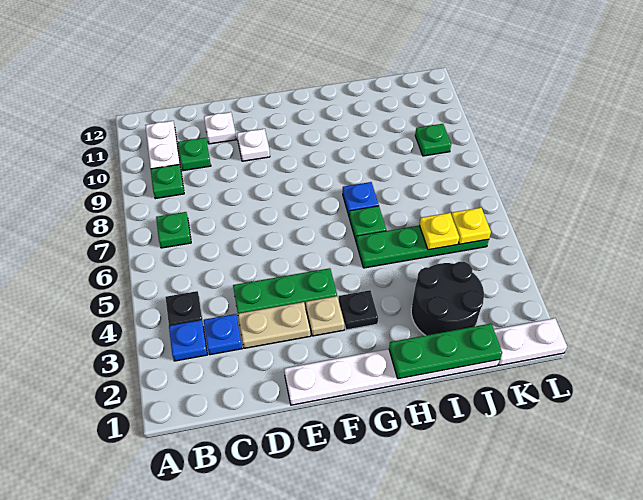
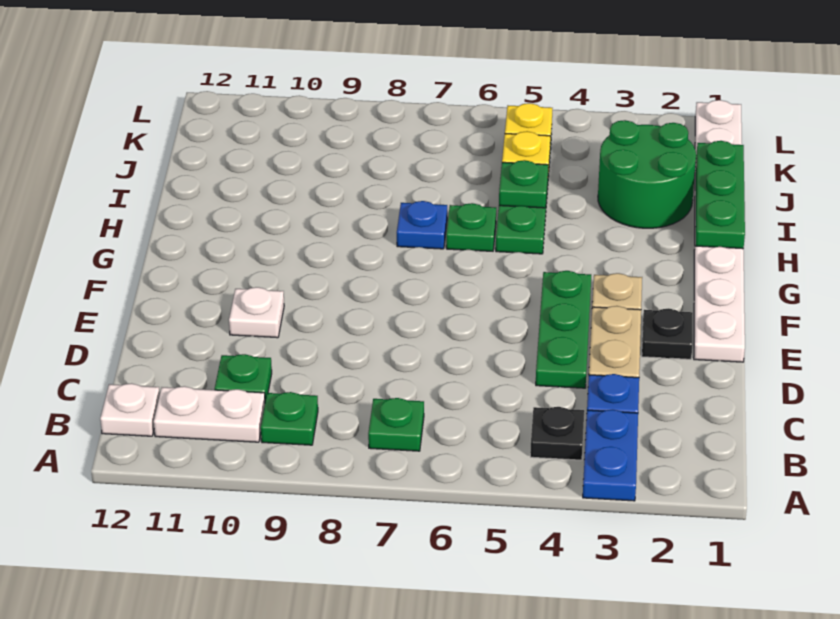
blue 1x1 plate [169,320,207,361] -> blue 1x2 plate [583,410,638,501]
white 1x1 plate [204,112,236,144] -> white 1x1 plate moved to [100,383,160,436]
black 1x1 plate [339,290,378,330] -> black 1x1 plate moved to [642,308,693,359]
black 2x2 round brick [411,262,484,335] -> green 2x2 round brick [598,120,696,228]
green 1x1 plate [415,124,451,156] -> green 1x1 plate moved to [499,160,548,208]

